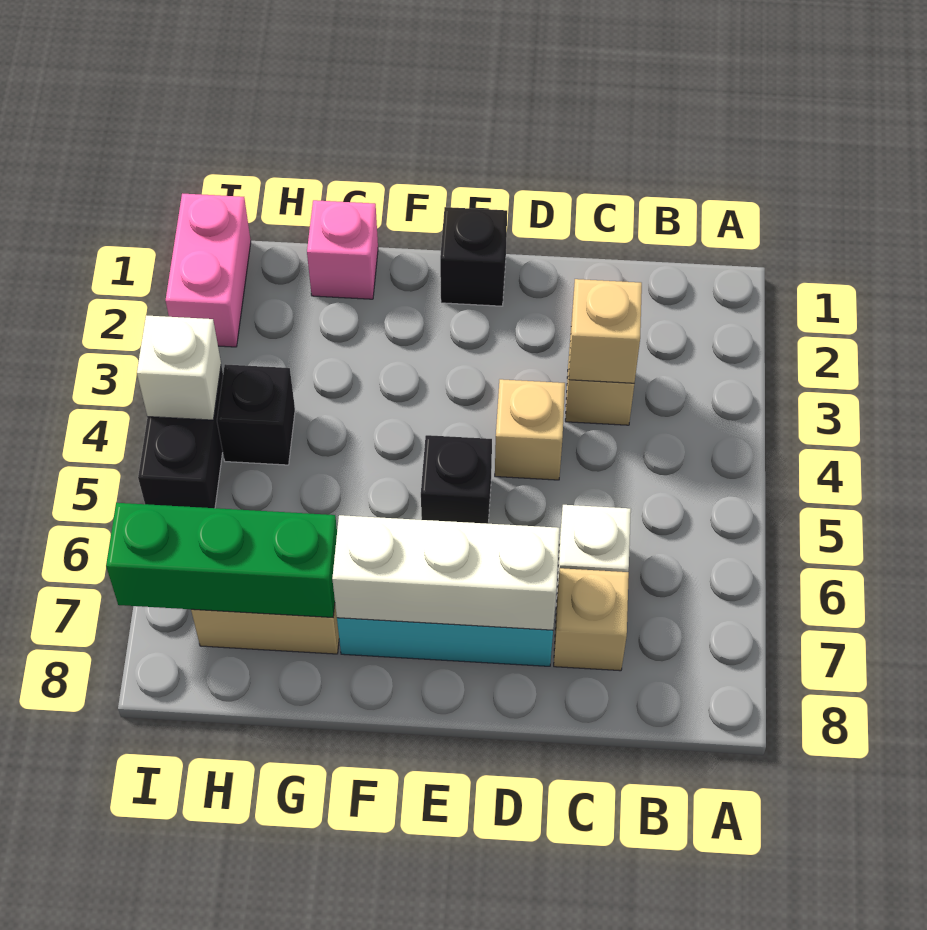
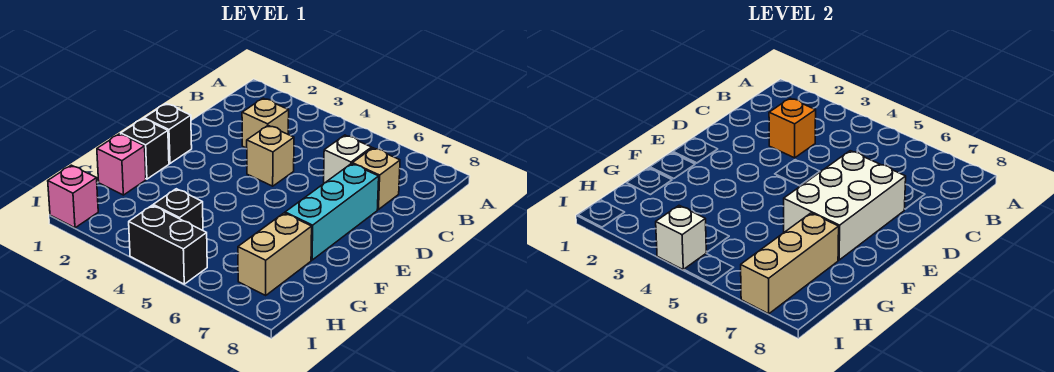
tan 1x1 brick [569,279,642,383] -> orange 1x1 brick [769,98,816,158]
white 1x3 brick [332,515,559,630] -> white 2x3 brick [784,151,906,260]
black 1x1 brick [421,435,492,524] -> black 1x1 brick moved to [121,119,169,179]
green 1x3 brick [106,503,337,617] -> tan 1x3 brick [741,213,839,314]
pink 1x2 brick [166,194,251,347] -> pink 1x1 brick [48,165,98,228]

